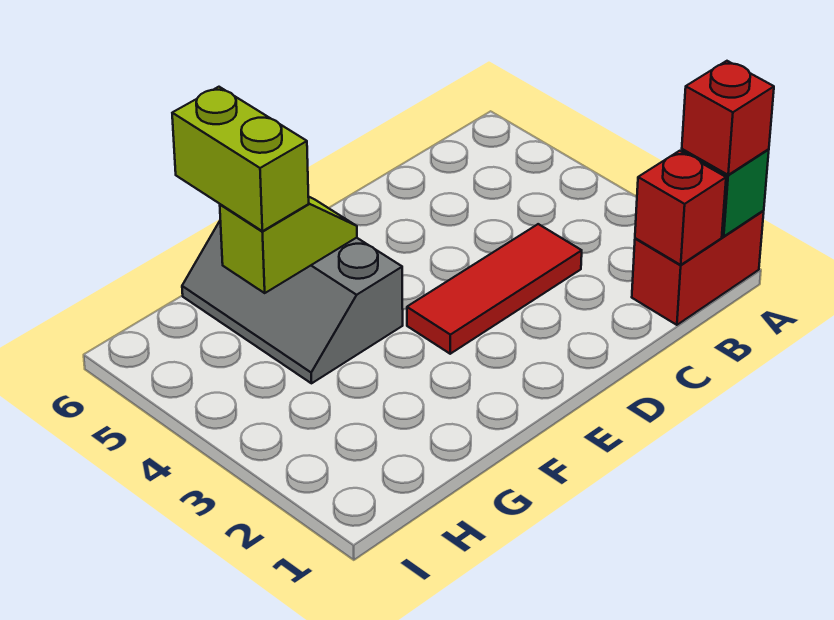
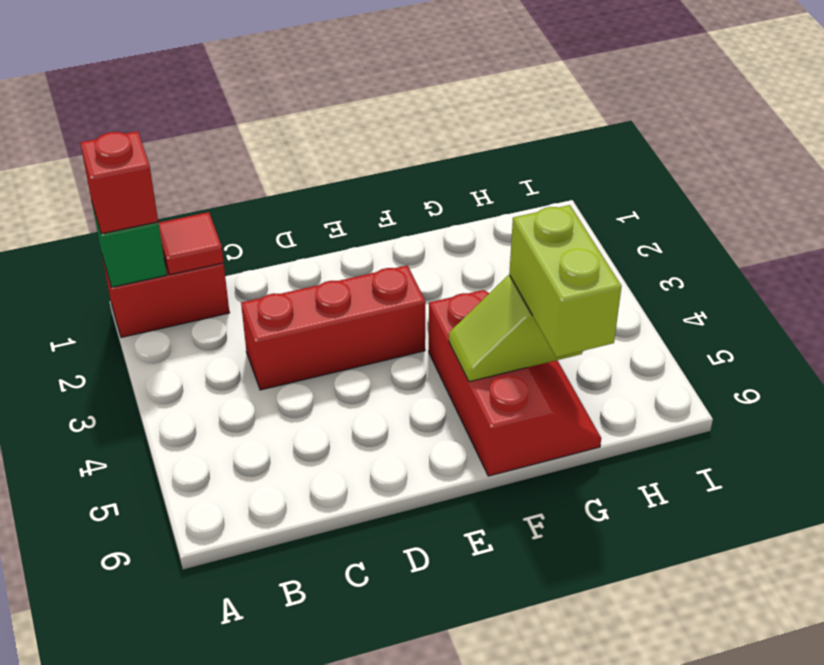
red 1x1 brick [635,151,726,265] -> red 1x1 tile [159,212,224,275]
red 1x3 tile [407,224,582,354] -> red 1x3 brick [241,265,425,390]
grey 2x3 slope [182,221,403,383] -> red 2x3 slope [429,290,601,476]

